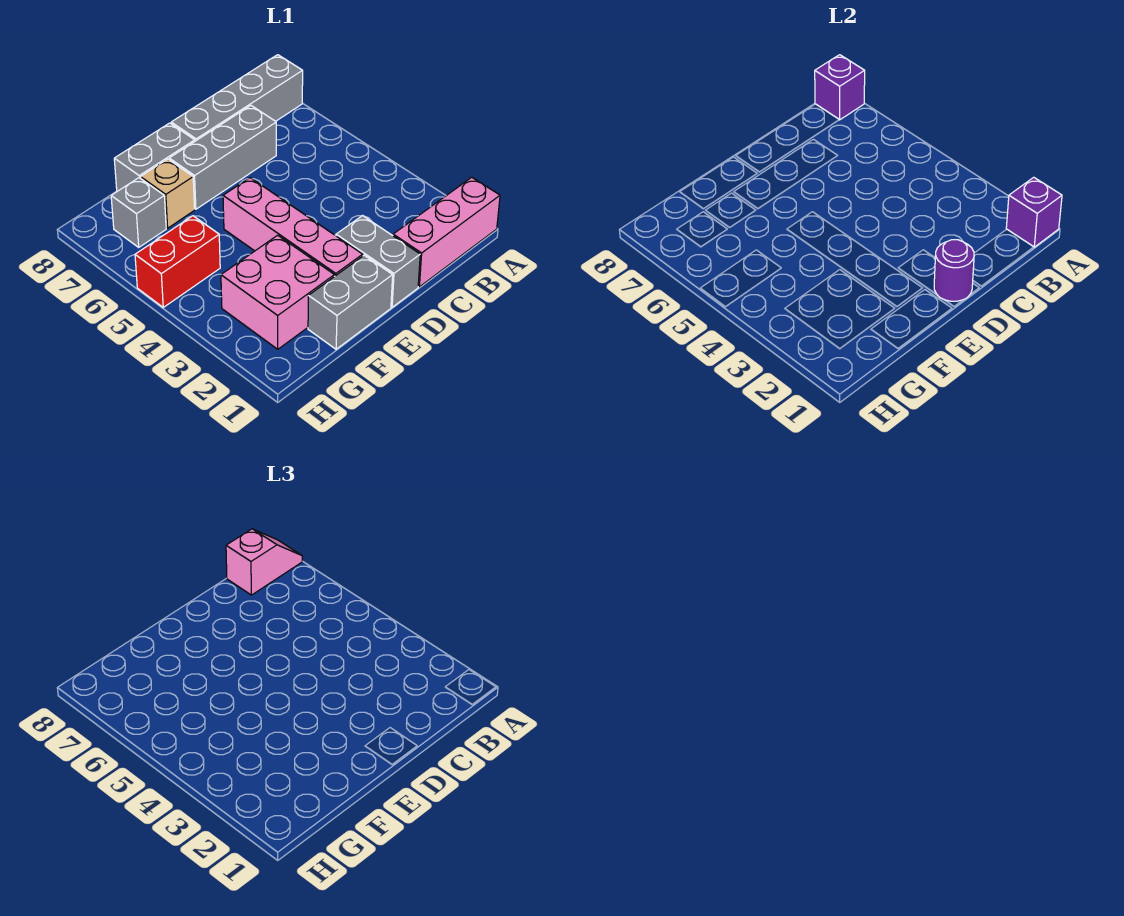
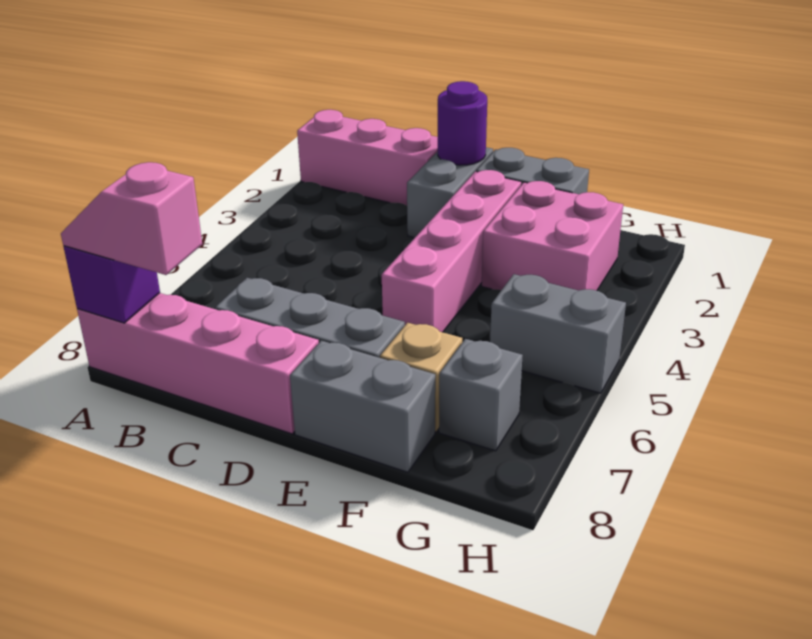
purple 1x1 brick [1006,177,1062,247] -> none
grey 1x4 brick [171,55,303,141] -> pink 1x4 brick [77,293,319,434]
red 1x2 brick [135,216,220,307] -> grey 1x2 brick [490,274,626,393]

